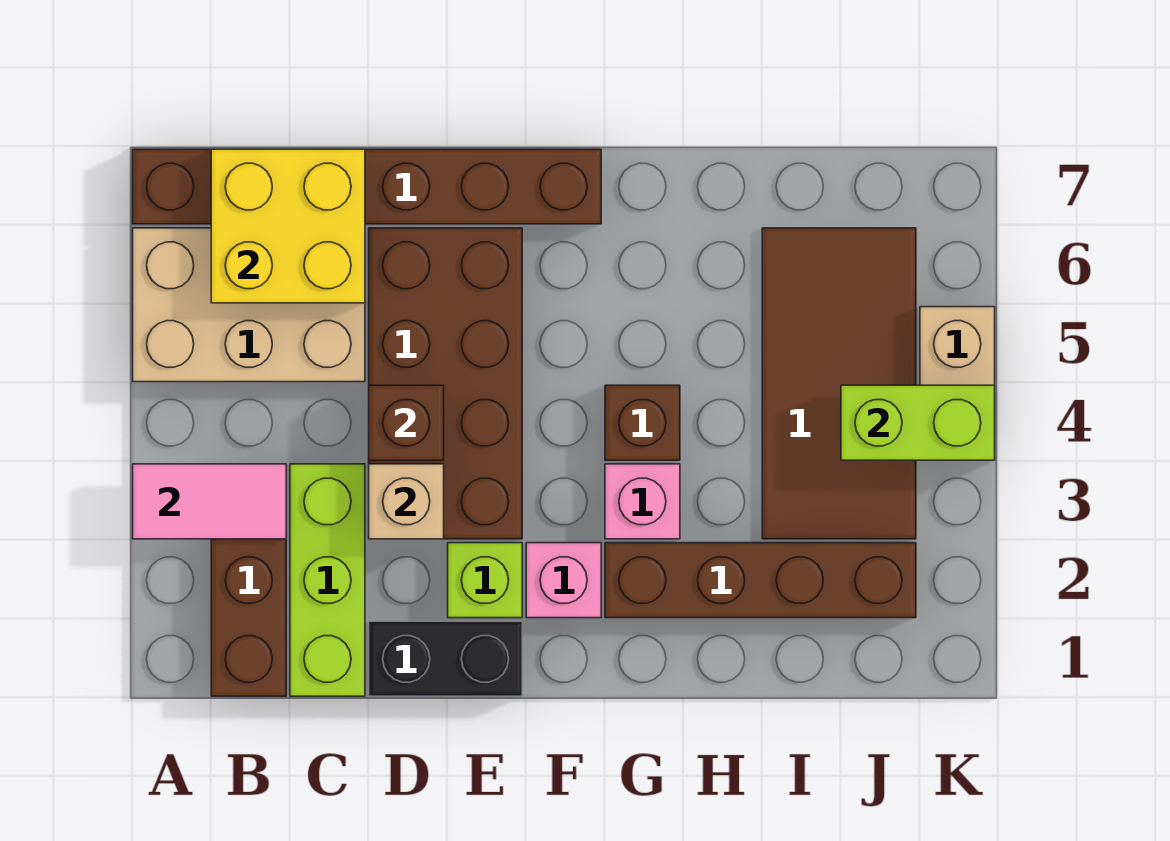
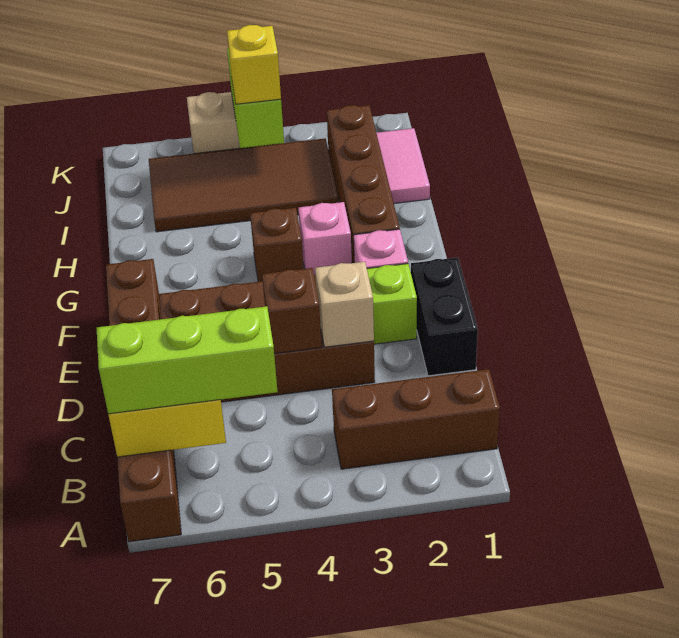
pink 1x2 tile [133,464,286,539] -> pink 1x2 tile moved to [377,128,430,203]
tan 2x3 brick [133,228,365,382] -> none
lime 1x3 brick [290,464,365,696] -> lime 1x3 brick moved to [97,306,278,414]
none -> yellow 1x1 brick [227,25,281,104]

